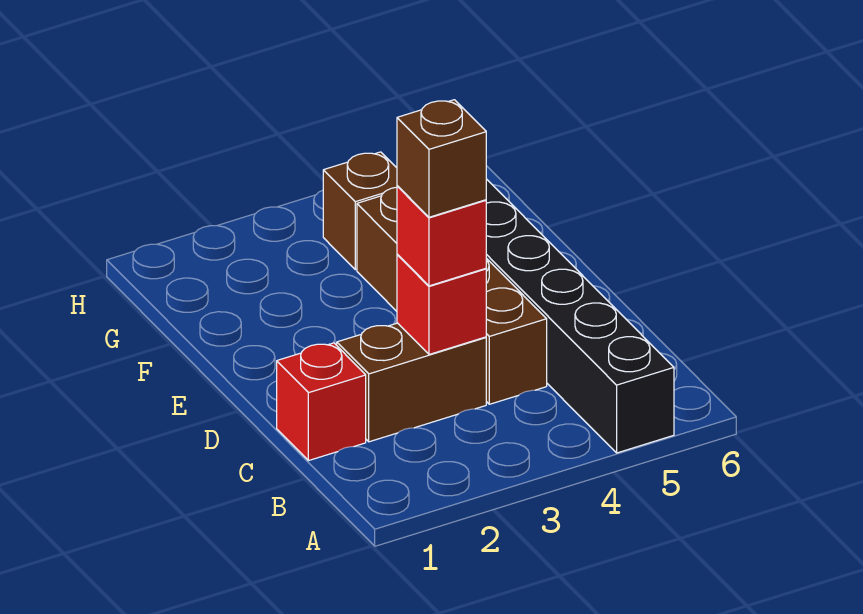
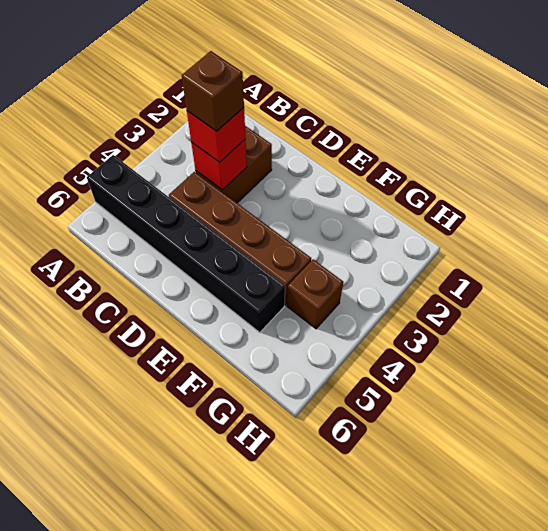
red 1x1 brick [277,343,366,461] -> none

